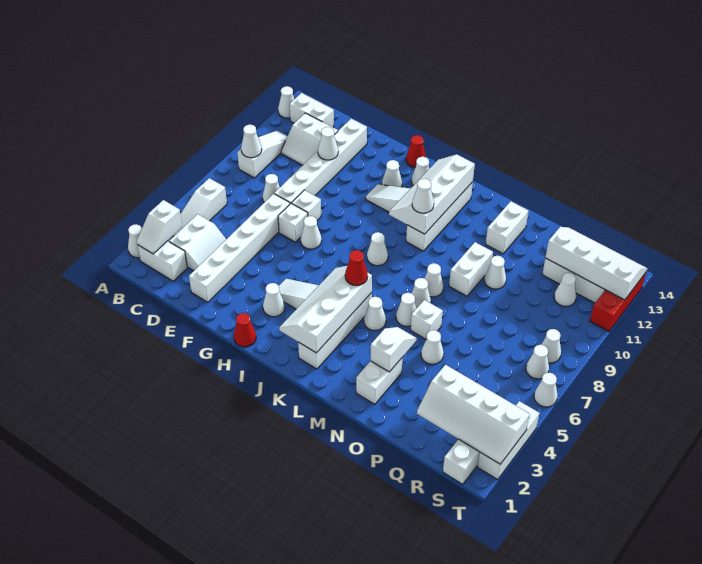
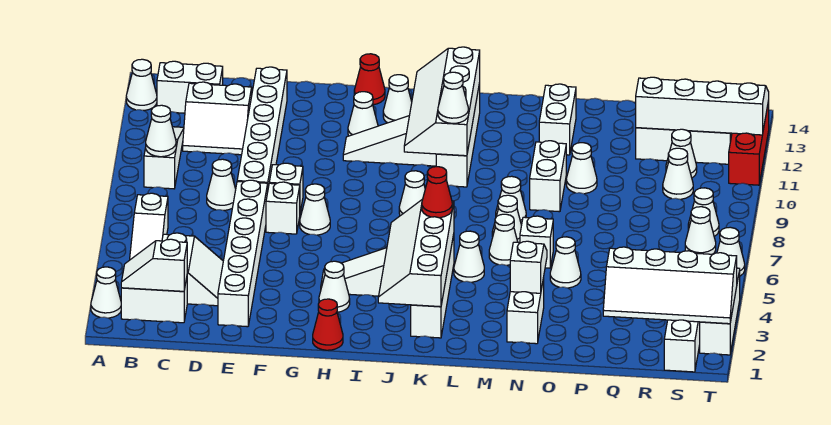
white 1x2 slope [137,200,182,254] -> white 1x2 slope turned to [121,239,187,291]
white 1x1 cone [318,127,338,160] -> white 1x1 cone moved to [663,148,693,199]

